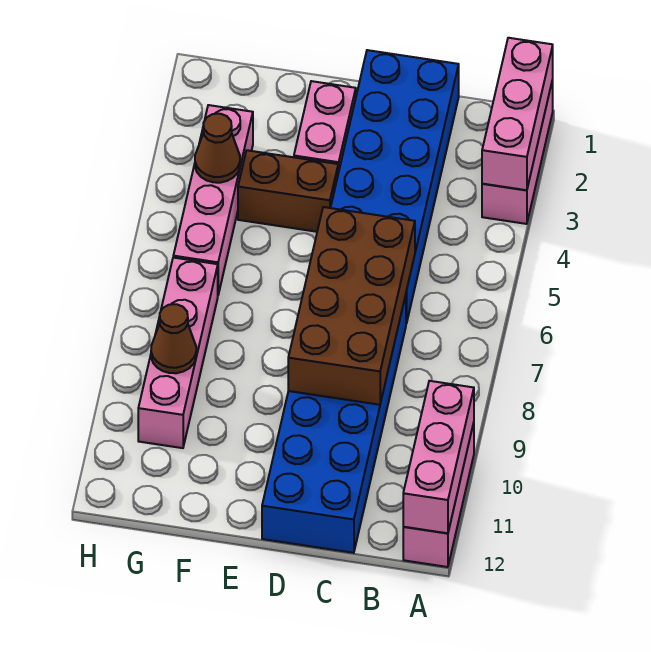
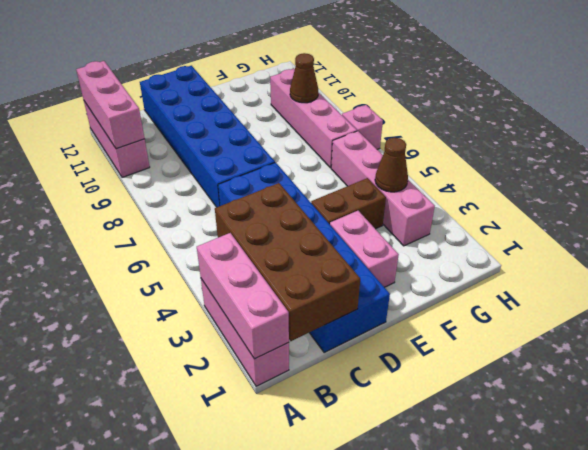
brown 2x4 brick [288,207,415,405] -> brown 2x4 brick moved to [215,183,360,341]
none -> pink 1x1 brick [342,105,383,149]

